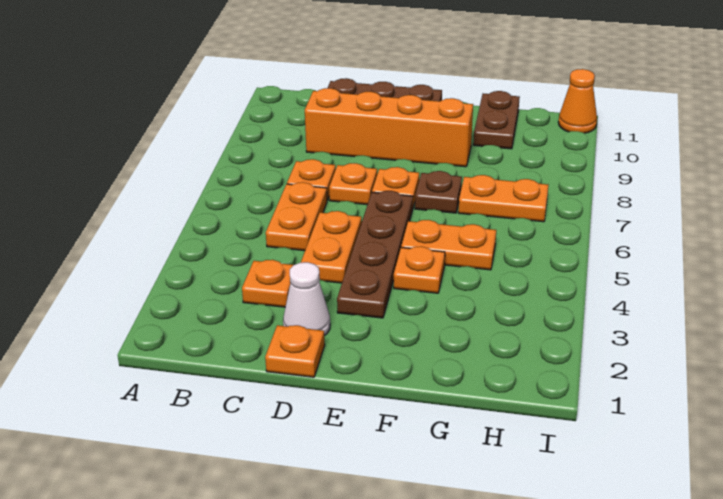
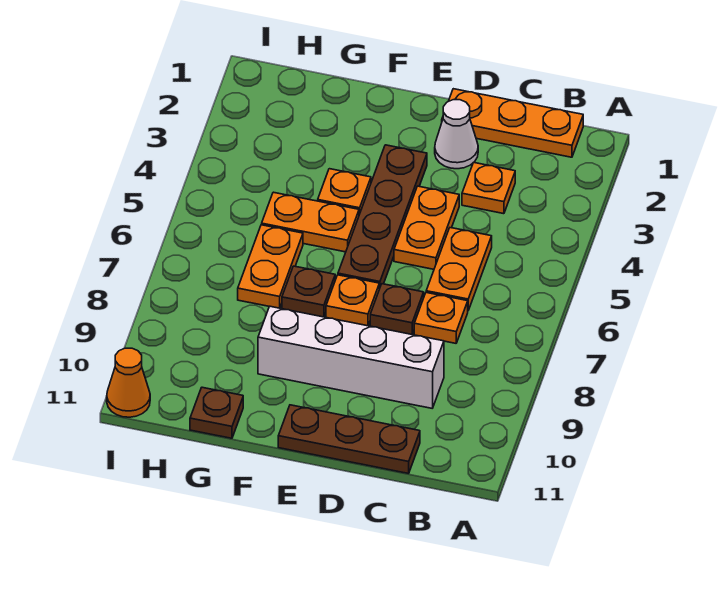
orange 1x4 brick [305,88,473,167] -> white 1x4 brick [258,306,444,408]
orange 1x1 plate [265,325,325,377] -> orange 1x3 plate [442,89,583,157]
orange 1x1 plate [329,163,377,205] -> brown 1x1 plate [370,284,424,334]
orange 1x2 plate [458,175,548,222] -> orange 1x2 plate turned to [238,225,303,308]
brown 1x2 plate [473,91,520,149] -> brown 1x1 plate [190,387,243,438]

